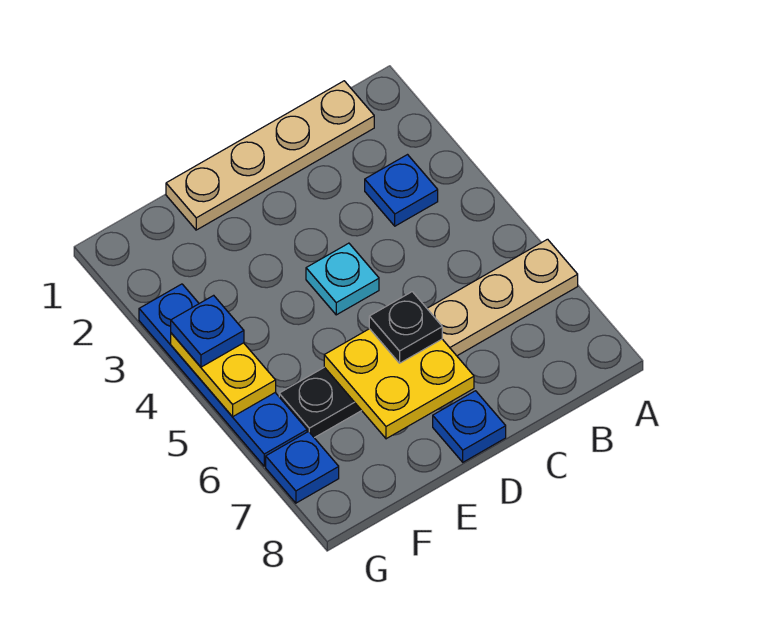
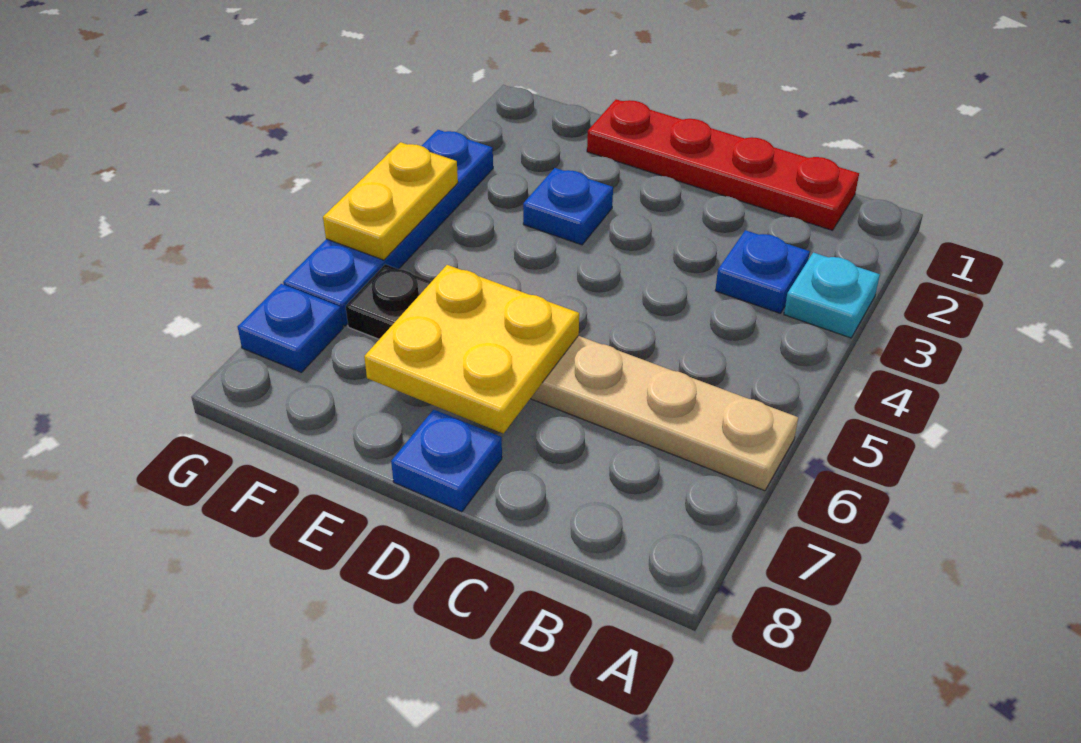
tan 1x4 plate [166,81,374,230] -> red 1x4 plate [587,99,859,230]
cyan 1x1 plate [306,243,379,315] -> cyan 1x1 plate moved to [784,252,880,338]
black 1x1 plate [369,292,442,363] -> none
blue 1x1 plate [171,295,244,367] -> blue 1x1 plate moved to [523,168,613,245]

